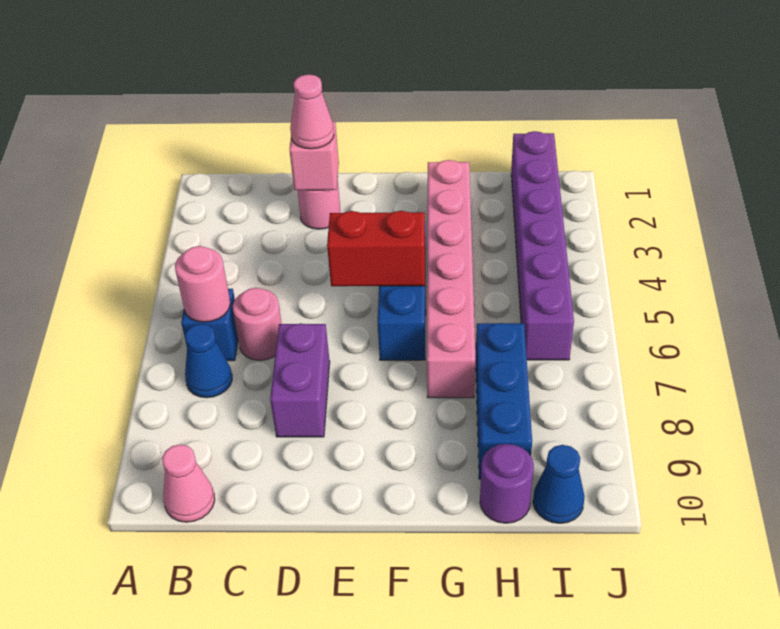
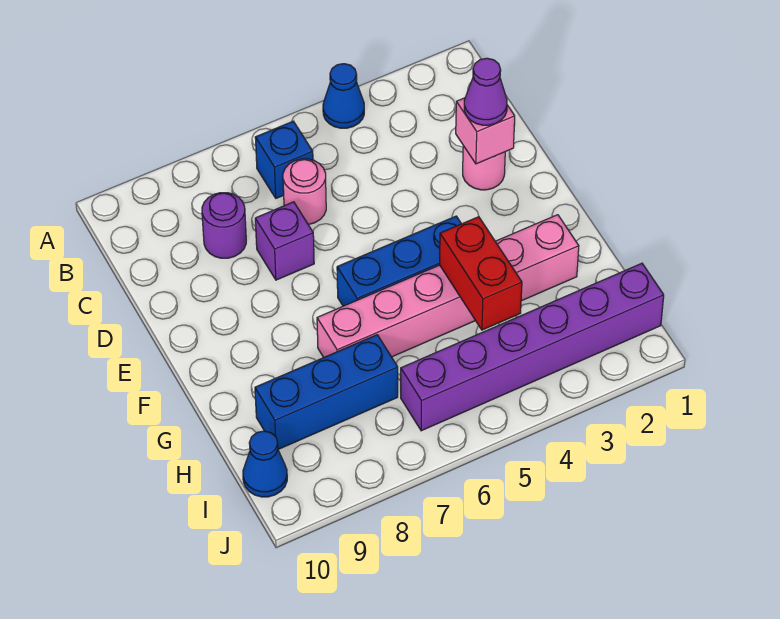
pink 1x1 round brick [175,246,230,322] -> none
blue 1x1 cone [185,324,232,398] -> blue 1x1 cone moved to [323,64,364,128]
pink 1x1 cone [162,444,215,522] -> none
pink 1x1 cone [290,74,334,149] -> purple 1x1 cone [464,58,507,125]
purple 1x2 brick [270,323,330,437] -> purple 1x1 brick [255,202,314,280]
red 1x2 brick [327,211,425,286] -> red 1x2 brick moved to [439,217,522,330]
purple 1x1 round brick [480,444,534,523] -> purple 1x1 round brick moved to [202,193,246,258]

